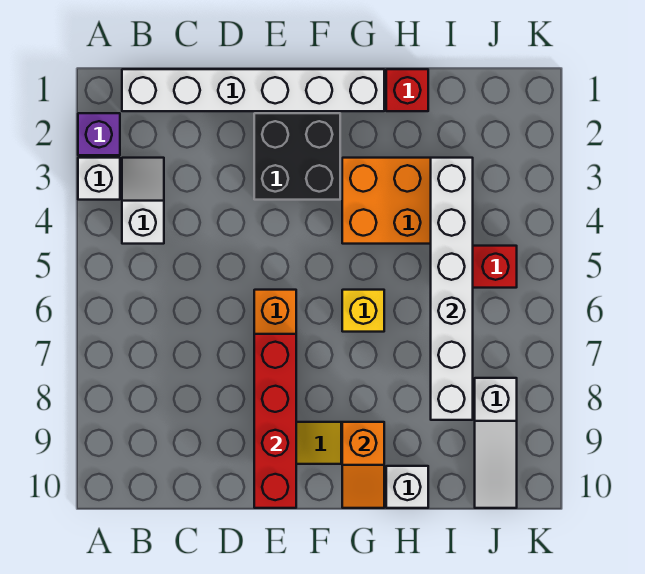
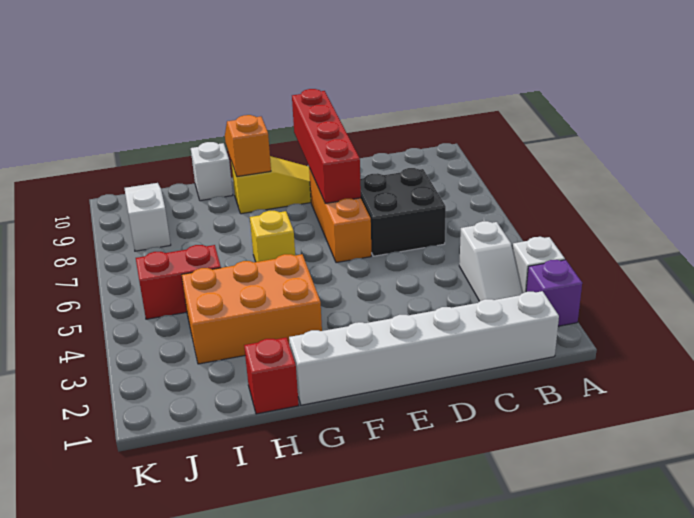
black 2x2 brick [254,113,340,200] -> black 2x2 brick moved to [360,168,446,256]
white 1x6 brick [431,158,473,420] -> none

